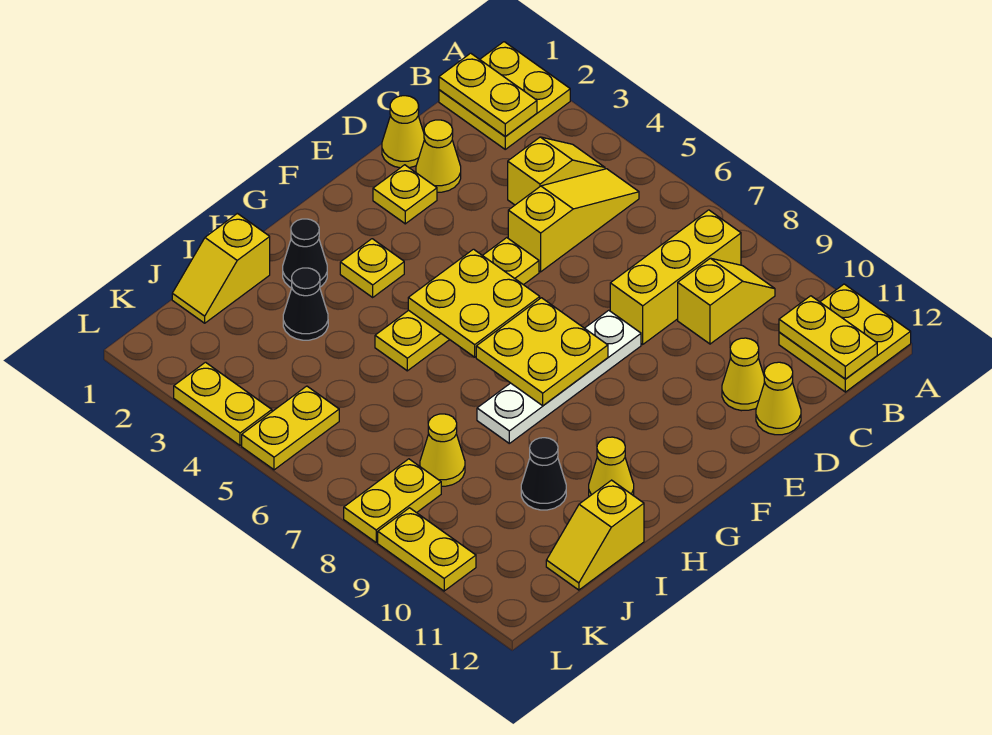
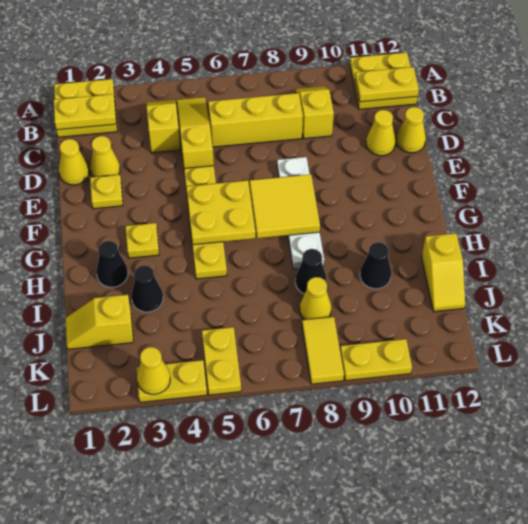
yellow 1x3 brick [610,210,741,344] -> yellow 1x3 brick turned to [208,93,303,147]
yellow 2x2 plate [476,298,608,406] -> yellow 2x2 tile [250,174,320,238]
yellow 1x1 cone [589,437,634,496] -> yellow 1x1 cone moved to [137,347,170,394]
yellow 1x2 slope [172,213,270,323] -> yellow 1x2 slope turned to [65,295,133,349]
none -> black 1x1 cone [295,249,326,294]
yellow 1x2 plate [344,459,441,542] -> yellow 1x2 tile [302,317,344,384]

